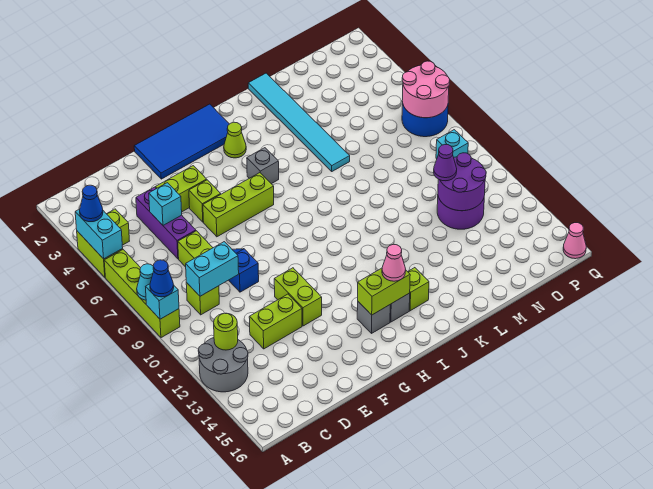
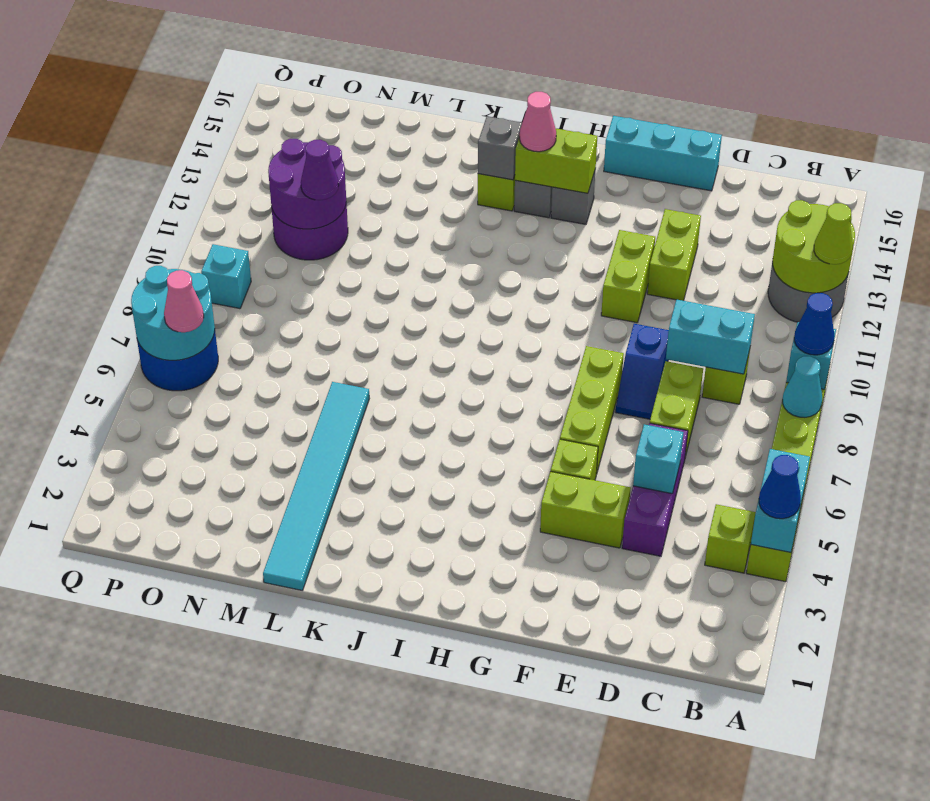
lime 1x1 round brick [214,313,238,350] -> lime 2x2 round brick [772,200,855,293]
lime 1x2 brick [249,294,302,349] -> lime 1x2 brick turned to [647,209,701,301]
none -> cyan 1x3 brick [604,116,722,191]
blue 2x4 tile [134,104,229,179] -> none
lime 1x3 brick [203,173,274,237] -> lime 1x3 brick turned to [560,346,624,474]
lime 1x1 cone [224,122,246,158] -> lime 1x1 cone moved to [814,203,853,264]
grey 1x1 brick [247,148,279,184] -> grey 1x1 brick moved to [478,116,522,180]
pink 2x2 round brick [402,61,450,118] -> cyan 2x2 round brick [131,266,215,360]
pink 1x1 cone [563,223,586,259] -> pink 1x1 cone moved to [164,270,204,332]

